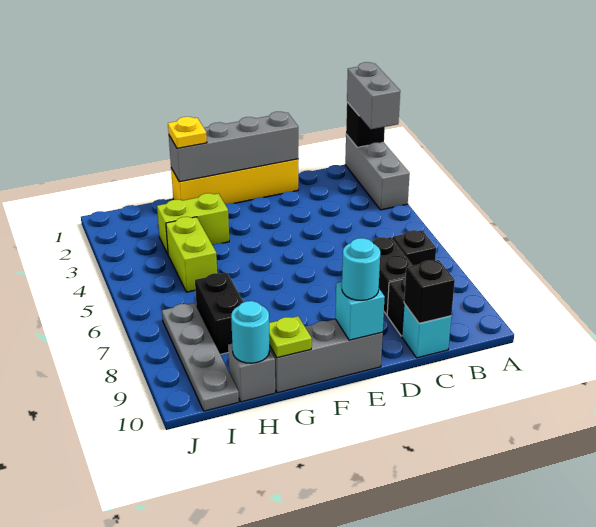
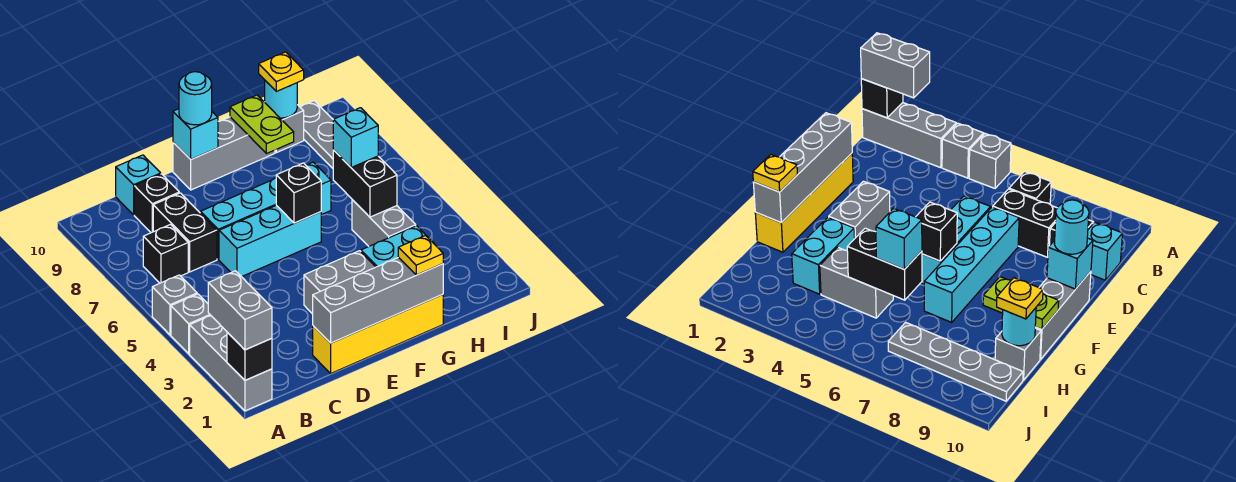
none -> grey 1x1 brick [171,294,211,354]
none -> grey 1x1 brick [152,275,197,335]
black 1x1 brick [404,260,455,323] -> black 1x1 brick moved to [276,163,321,223]
none -> cyan 1x3 brick [219,205,321,277]
none -> cyan 1x4 brick [200,162,331,259]
none -> grey 1x2 brick [304,251,375,314]
lime 1x2 brick [157,193,229,254] -> cyan 1x2 brick [361,226,426,267]
lime 1x1 plate [269,316,312,358] -> lime 1x2 plate [230,95,294,154]
lime 1x2 brick [166,217,217,292] -> grey 1x2 brick [352,200,416,246]
none -> cyan 1x1 brick [333,108,378,167]
black 1x2 brick [195,273,243,354] -> black 1x2 brick moved to [333,150,397,217]
none -> yellow 1x1 plate [259,52,304,91]

